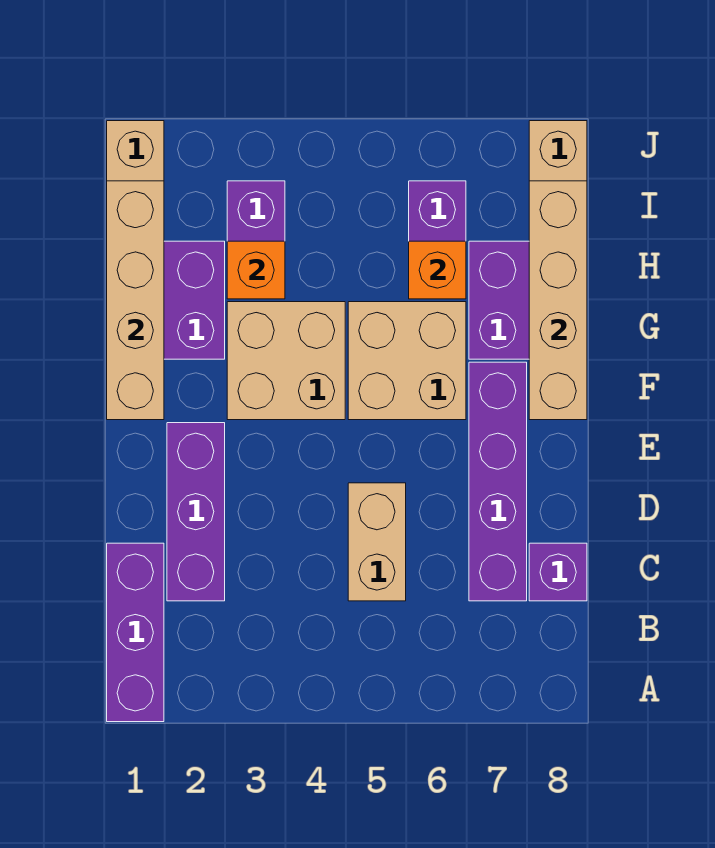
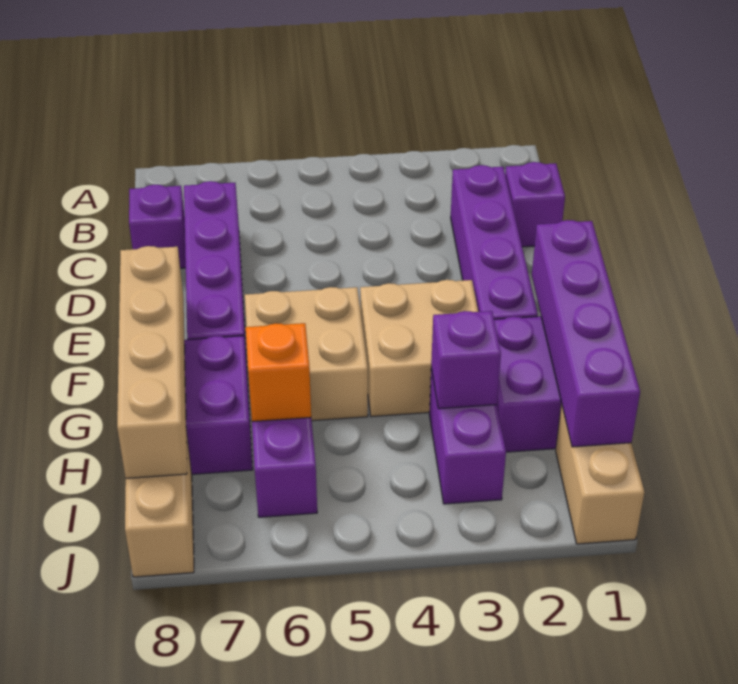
purple 1x3 brick [107,543,164,722] -> purple 1x1 brick [505,162,565,247]
purple 1x3 brick [167,423,225,601] -> purple 1x4 brick [451,165,538,319]
tan 1x2 brick [348,483,406,601] -> none
tan 1x4 brick [107,181,164,420] -> purple 1x4 brick [532,220,640,447]
orange 1x1 brick [227,241,285,299] -> purple 1x1 brick [431,311,501,409]

